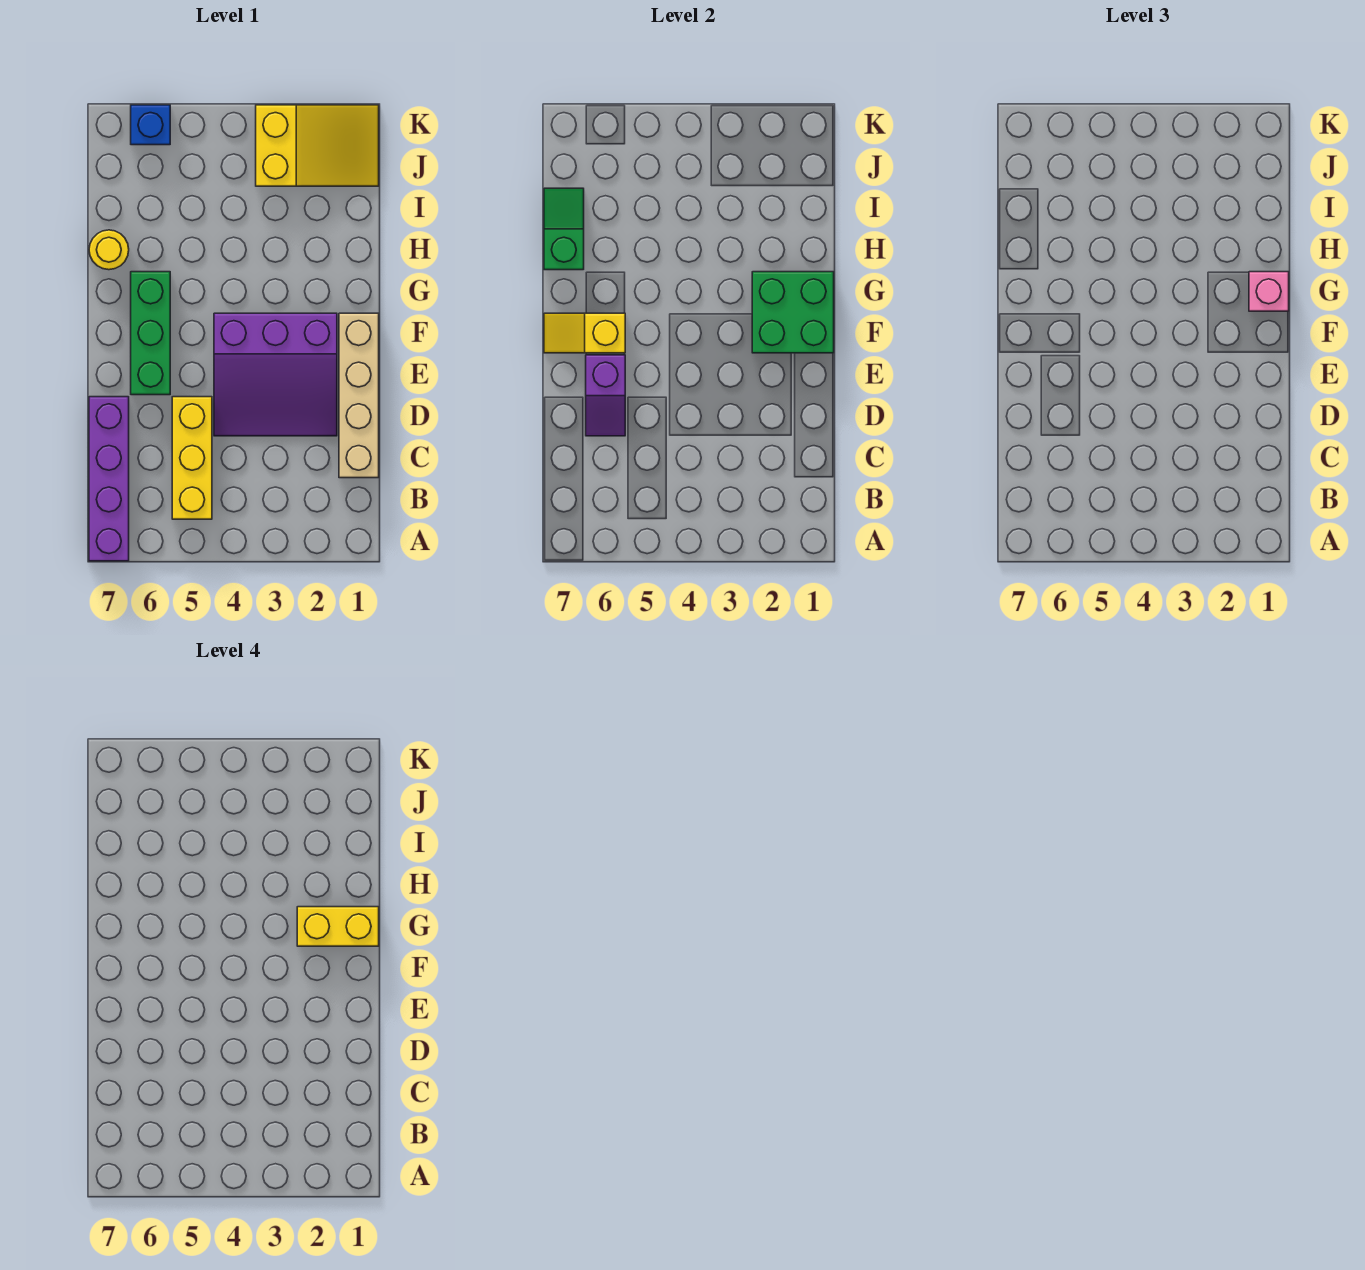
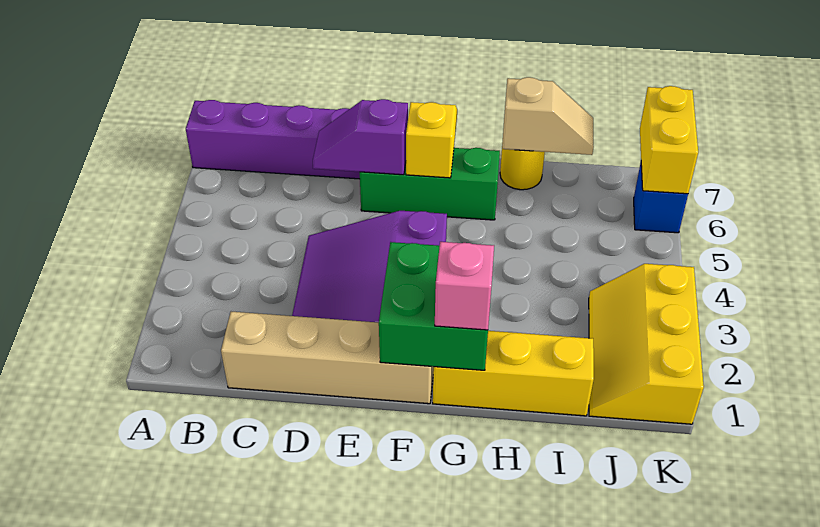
yellow 1x3 brick [172,397,212,519] -> yellow 1x3 brick moved to [433,331,594,416]
yellow 1x2 brick [297,907,379,946] -> yellow 1x2 brick moved to [640,86,698,194]
green 1x2 slope [544,188,584,270] -> tan 1x2 slope [502,77,594,155]
yellow 2x3 slope [256,105,379,186] -> yellow 2x3 slope turned to [589,264,704,424]

